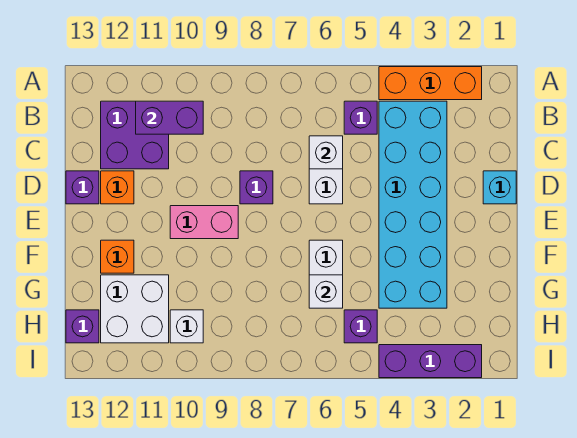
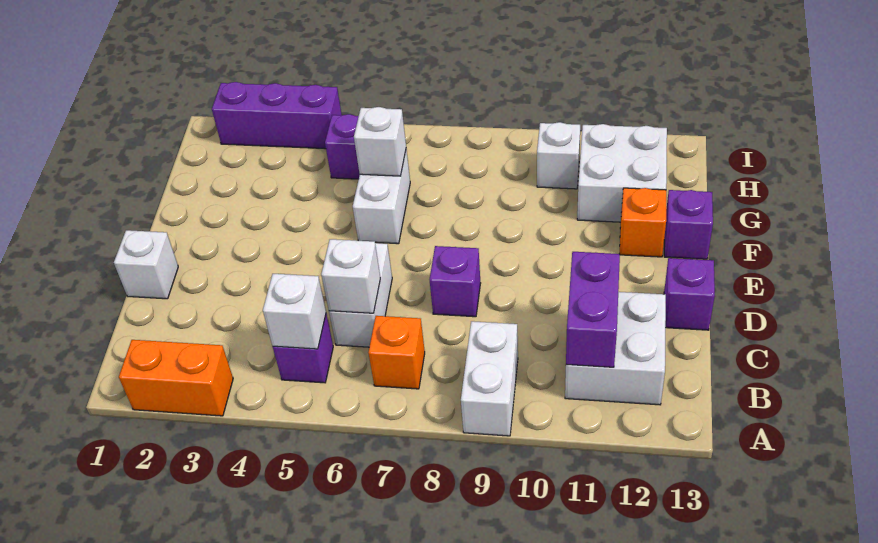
orange 1x3 brick [379,67,482,100] -> orange 1x2 brick [119,340,233,416]
none -> white 1x2 brick [461,321,518,436]
cyan 2x6 brick [379,101,447,308] -> none
none -> white 1x1 brick [263,274,326,349]
purple 1x2 brick [136,101,203,134] -> purple 1x2 brick turned to [566,252,620,367]
purple 2x2 brick [101,101,169,169] -> white 2x2 brick [565,292,666,405]
cyan 1x1 brick [483,171,516,204] -> white 1x1 brick [114,230,178,299]
orange 1x1 brick [101,171,134,204] -> orange 1x1 brick moved to [368,316,425,389]
pink 1x2 brick [170,206,238,239] -> none
purple 1x1 brick [66,310,99,343] -> purple 1x1 brick moved to [664,190,713,259]

